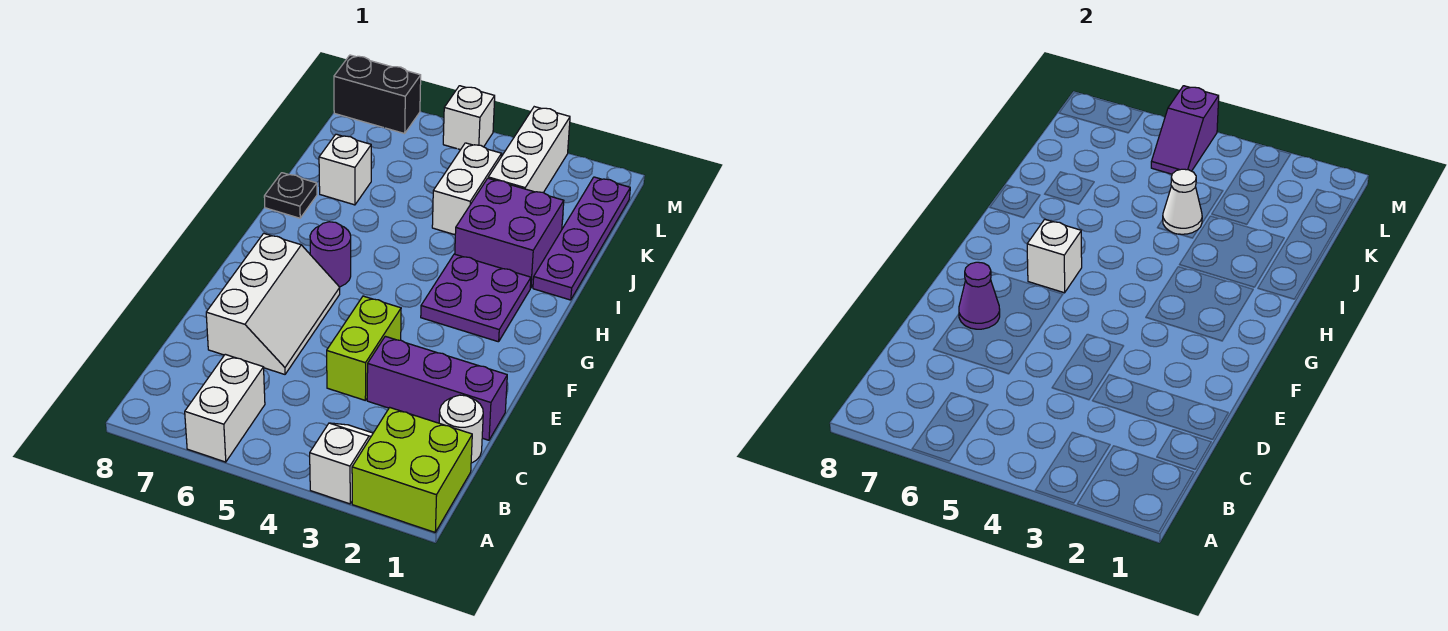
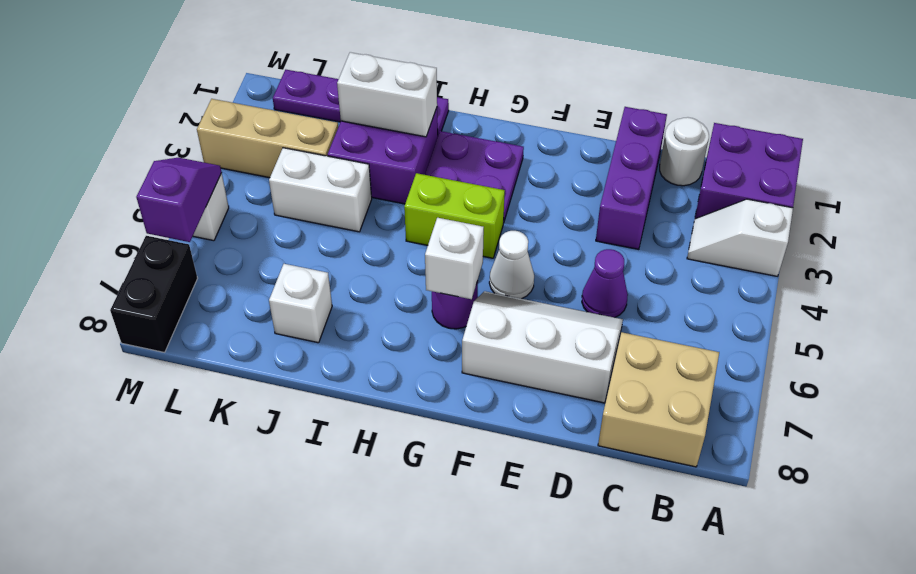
lime 2x2 brick [352,408,472,532] -> purple 2x2 brick [695,123,803,219]
white 1x2 brick [185,354,265,462] -> white 1x2 brick moved to [337,52,437,137]
none -> tan 2x2 brick [598,332,719,467]
lime 1x2 brick [327,296,401,400] -> lime 1x2 brick moved to [404,173,505,258]
purple 1x1 cone [959,262,1000,329] -> purple 1x1 cone moved to [582,249,628,317]
black 1x1 plate [264,173,317,218] -> none
white 1x1 cone [1163,169,1202,234] -> white 1x1 cone moved to [489,231,534,299]
white 1x3 brick [488,107,570,193] -> tan 1x3 brick [197,99,338,178]
purple 1x2 slope [1151,86,1219,174] -> purple 1x2 slope turned to [136,158,222,242]

